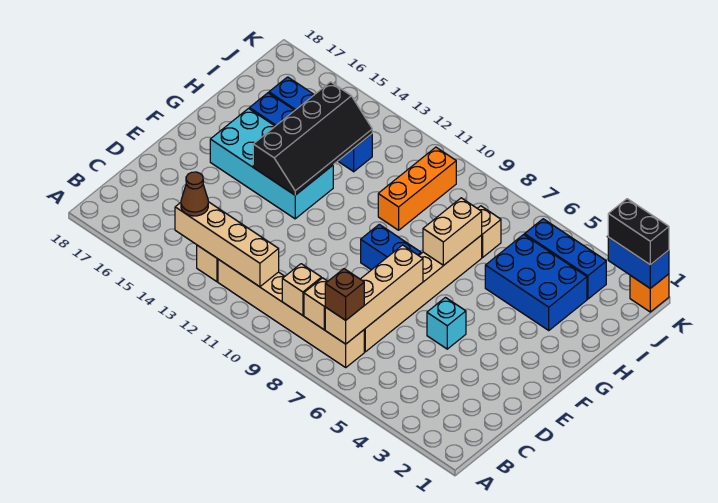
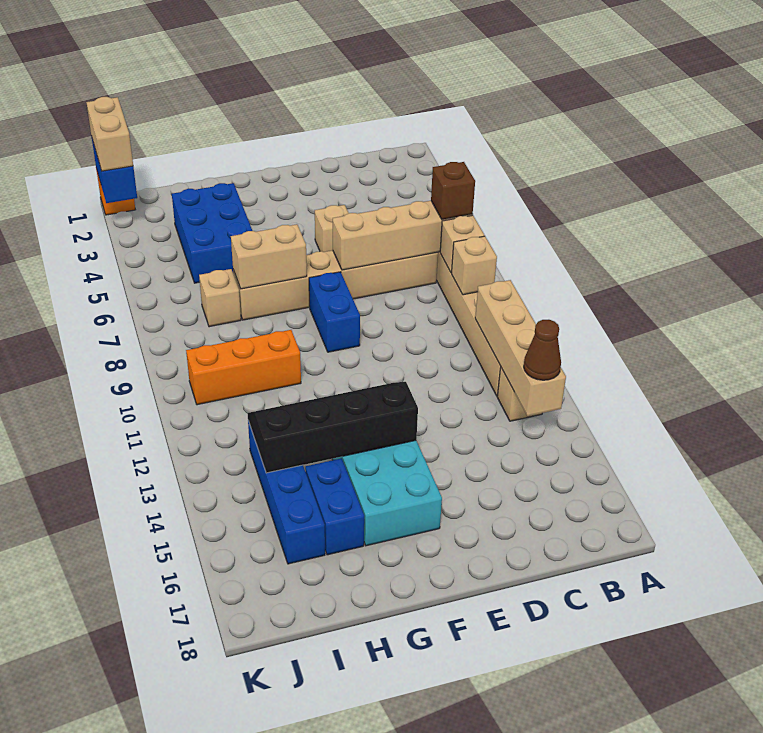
cyan 1x1 brick [427,298,466,349] -> tan 1x1 brick [315,205,349,252]
blue 1x3 brick [525,219,606,299] -> none
black 1x2 brick [608,199,669,265] -> tan 1x2 brick [86,97,133,171]

